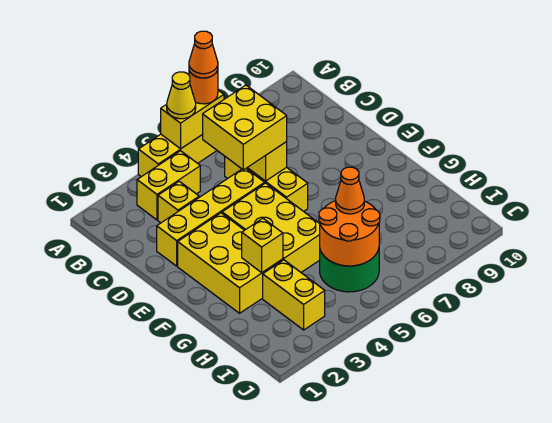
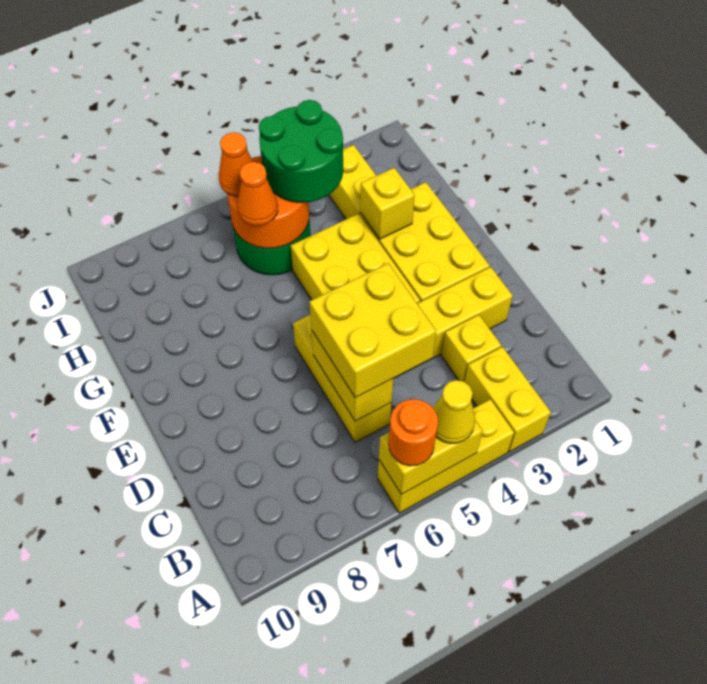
orange 1x1 cone [189,31,218,78] -> orange 1x1 cone moved to [219,132,253,196]
yellow 1x2 brick [137,151,200,220] -> yellow 1x2 brick turned to [465,347,551,452]
none -> green 2x2 round brick [259,100,343,202]

